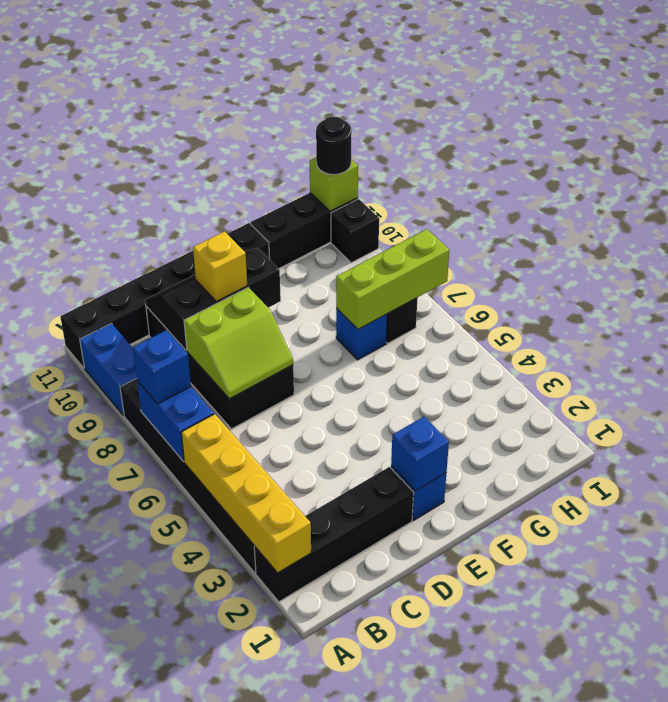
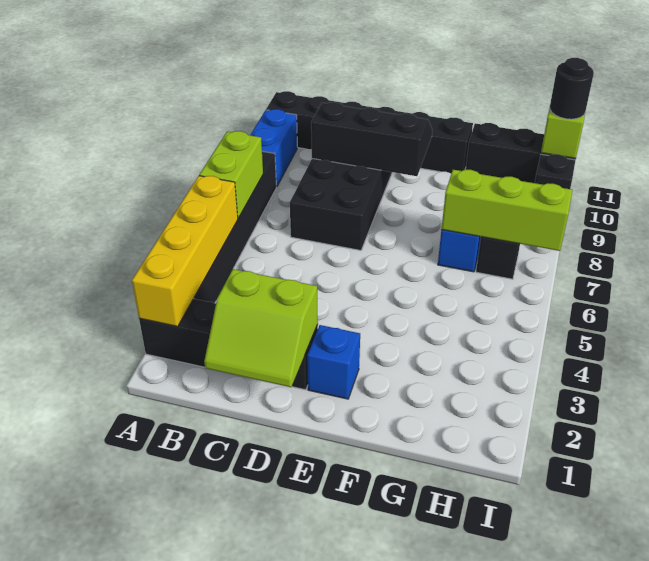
blue 1x2 brick [137,381,214,461] -> lime 1x2 brick [199,131,263,218]
blue 1x1 brick [133,330,191,404] -> none
lime 2x2 slope [184,287,293,399] -> lime 2x2 slope moved to [204,269,318,387]
yellow 1x1 brick [193,232,247,302] -> none
blue 1x1 brick [391,417,449,491] -> none

